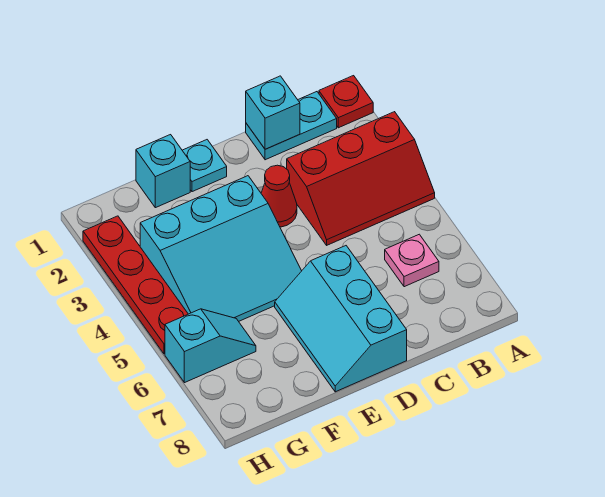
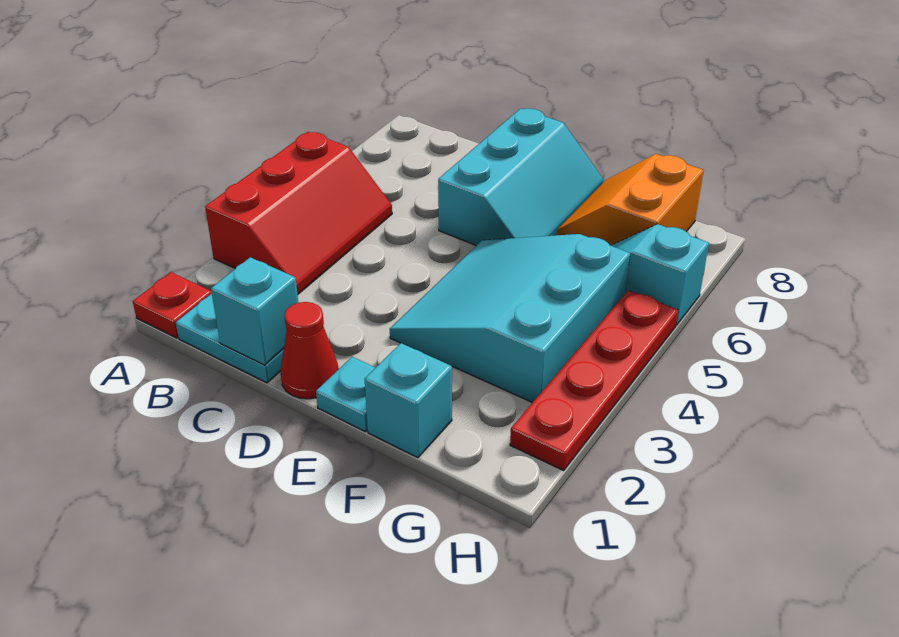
red 2x3 slope [287,112,435,245] -> red 2x3 slope turned to [205,132,392,295]
pink 1x1 plate [385,234,439,287] -> none
red 1x1 cone [261,165,297,227] -> red 1x1 cone moved to [280,302,339,399]
cyan 3x3 slope [140,176,301,321] -> cyan 3x3 slope turned to [390,234,630,403]
none -> orange 2x2 slope [557,154,704,246]

